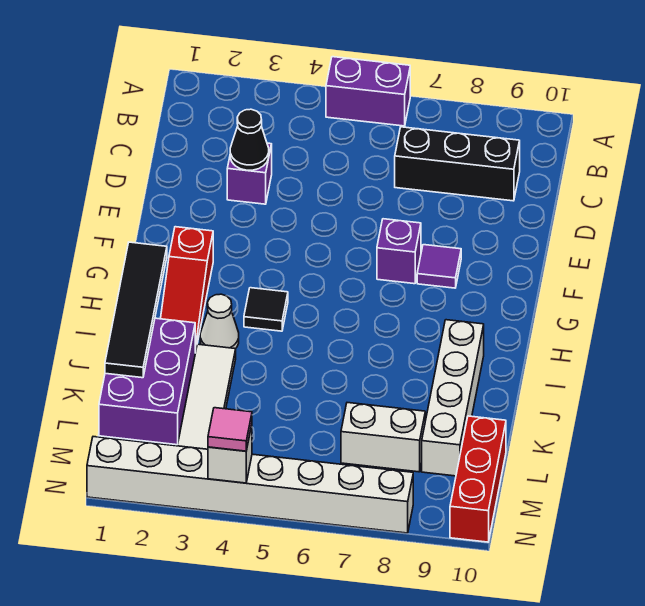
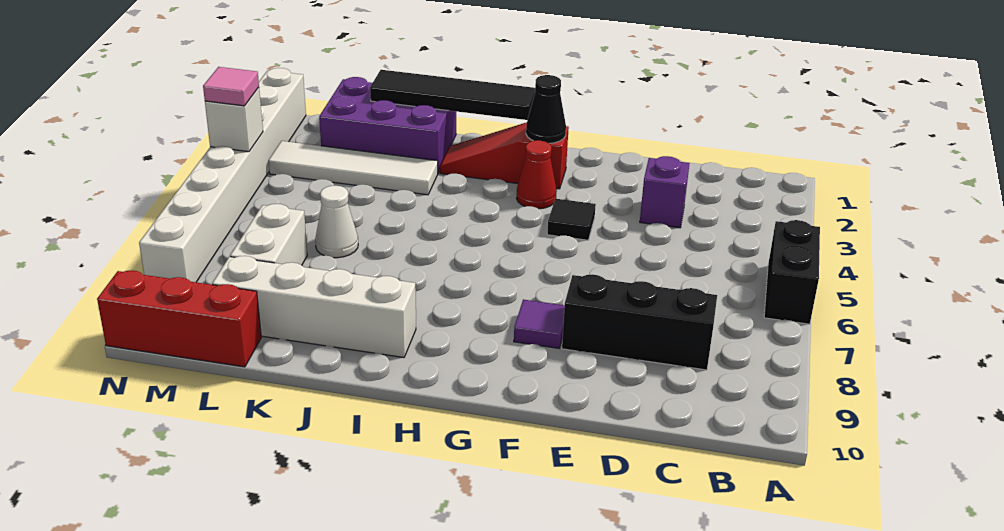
purple 1x2 brick [326,57,410,126] -> black 1x2 brick [764,220,820,324]
black 1x3 brick [395,127,520,201] -> black 1x3 brick turned to [562,274,717,370]
black 1x1 cone [230,109,269,170] -> black 1x1 cone moved to [526,75,566,143]
purple 1x1 brick [377,219,421,284] -> none
none -> red 1x1 cone [516,140,557,209]
black 1x1 tile [244,288,288,331] -> black 1x1 tile moved to [547,199,596,240]
white 1x1 cone [200,294,239,349] -> white 1x1 cone moved to [315,186,358,258]

